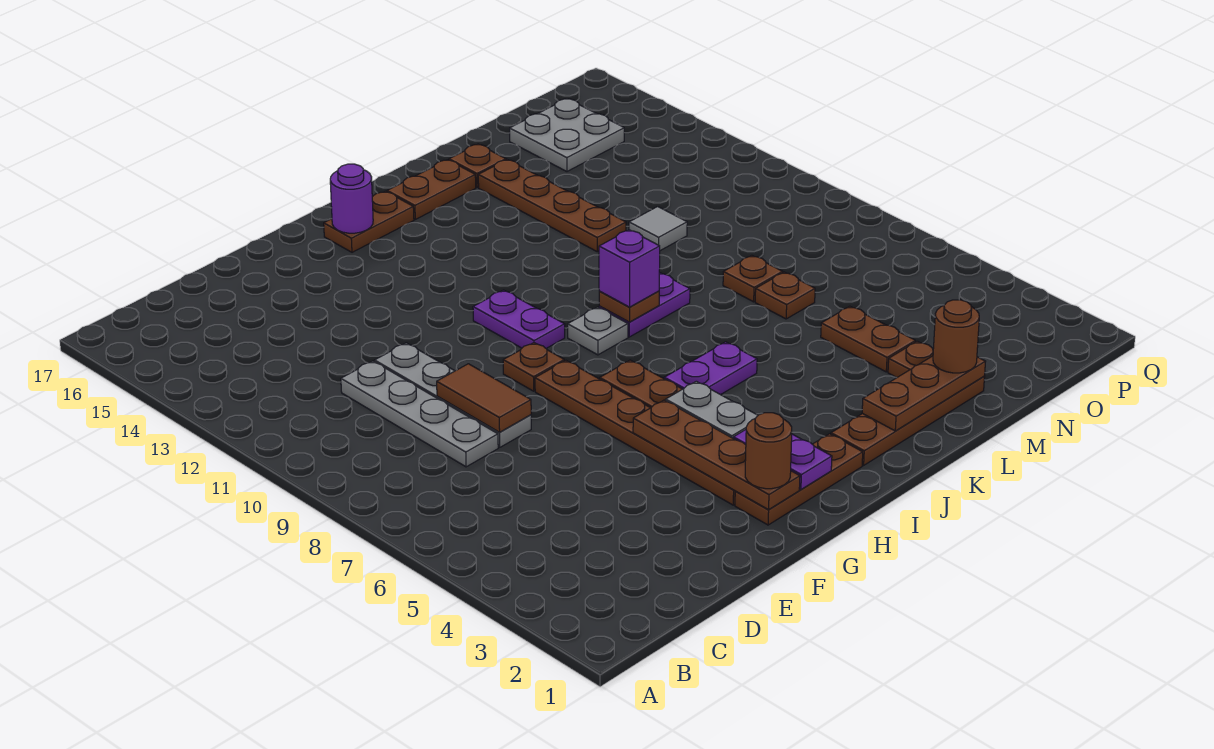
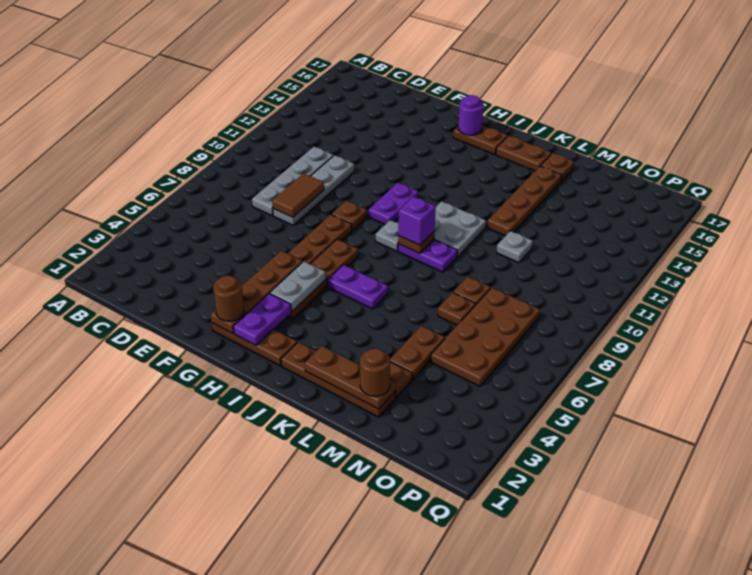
grey 1x1 tile [629,207,687,251] -> grey 1x1 plate [497,231,533,263]
none -> brown 2x4 plate [431,288,540,386]
grey 2x2 plate [510,99,624,171] -> grey 2x2 plate moved to [434,201,486,257]

